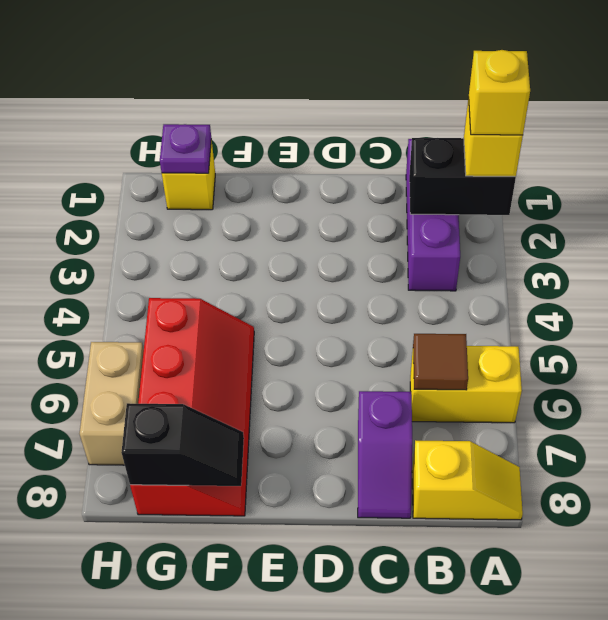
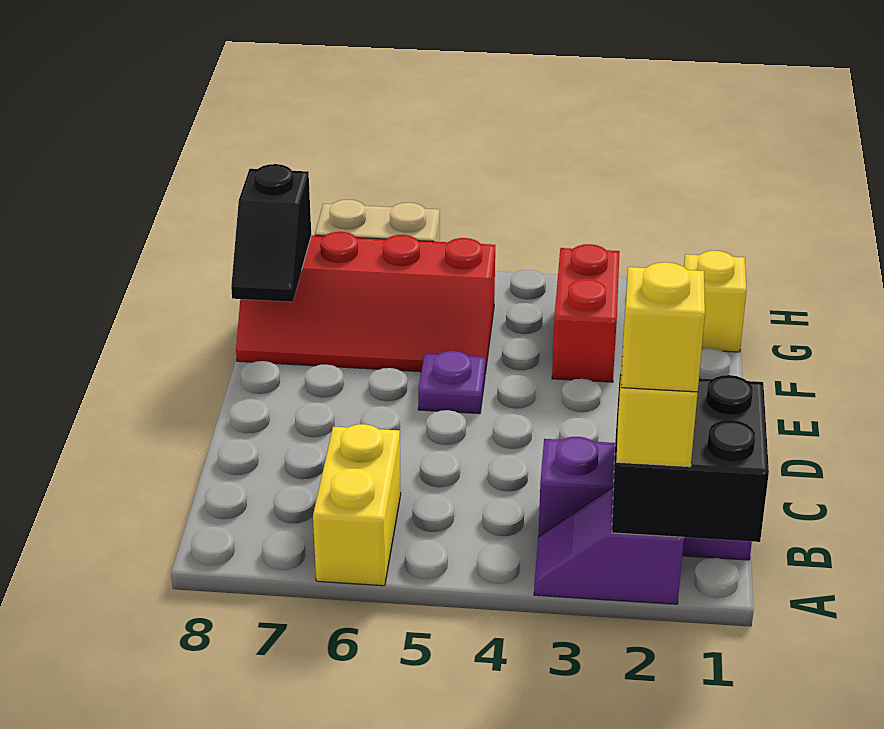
black 1x2 brick [409,138,516,215] -> black 2x2 brick [612,374,769,542]
yellow 1x2 slope [412,440,523,520] -> none
brown 1x1 tile [413,334,468,390] -> none
purple 1x2 slope [358,391,412,518] -> purple 1x2 slope moved to [534,488,684,604]
none -> red 1x2 brick [552,244,620,382]
purple 1x1 plate [160,124,211,173] -> purple 1x1 plate moved to [418,351,485,414]

